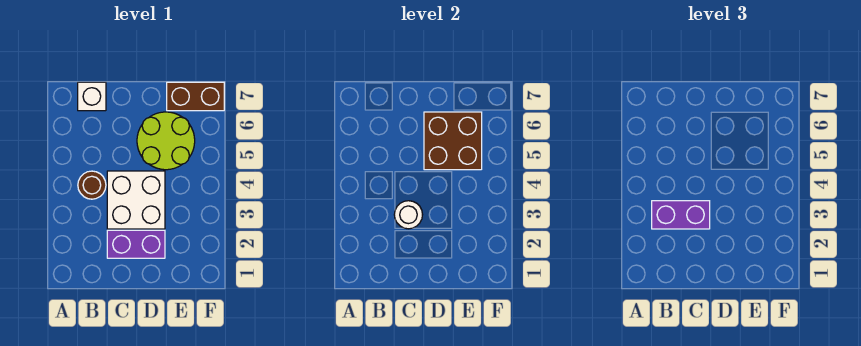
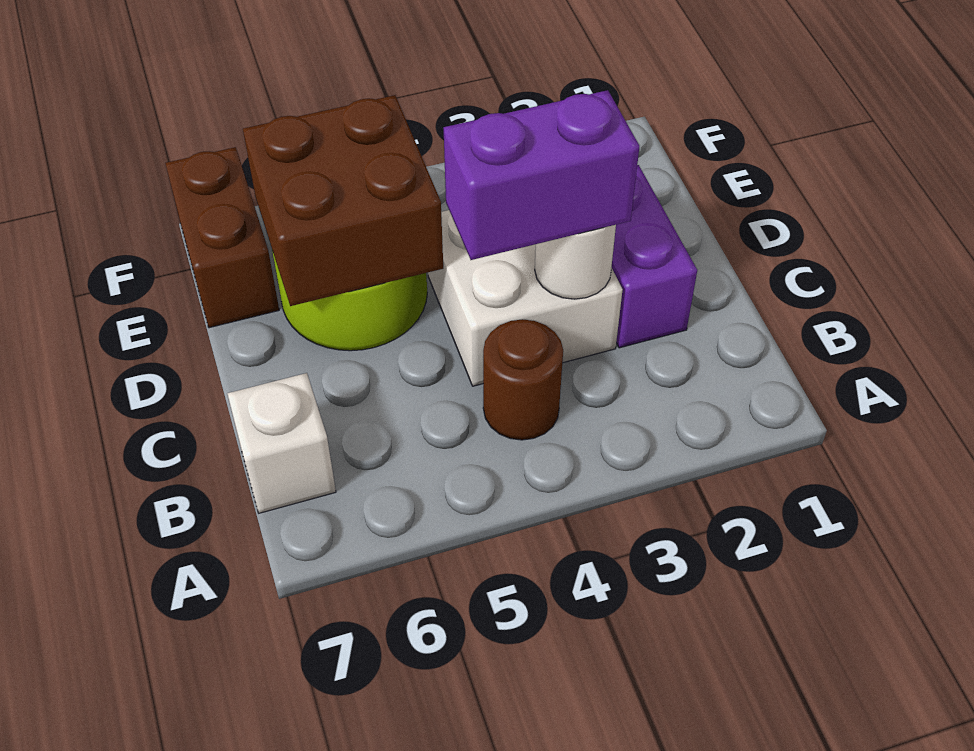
purple 1x2 brick [652,201,710,229] -> purple 1x2 brick turned to [444,90,640,260]

